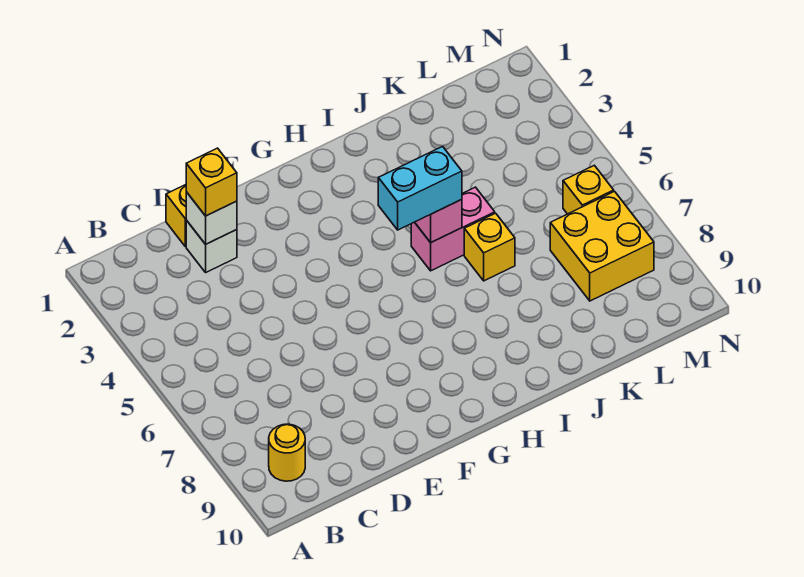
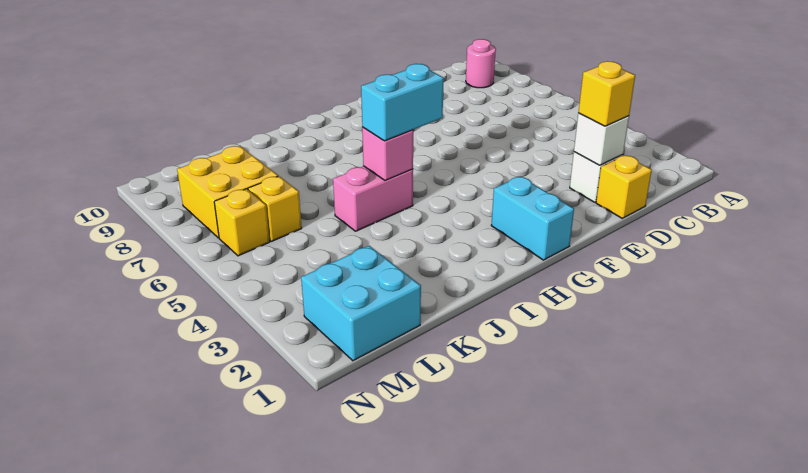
yellow 1x1 round brick [269,424,305,481] -> pink 1x1 round brick [466,39,496,88]
none -> cyan 1x2 brick [491,177,574,260]
yellow 1x1 brick [464,213,515,281] -> yellow 1x1 brick moved to [248,176,302,242]
none -> cyan 2x2 brick [301,246,421,361]

